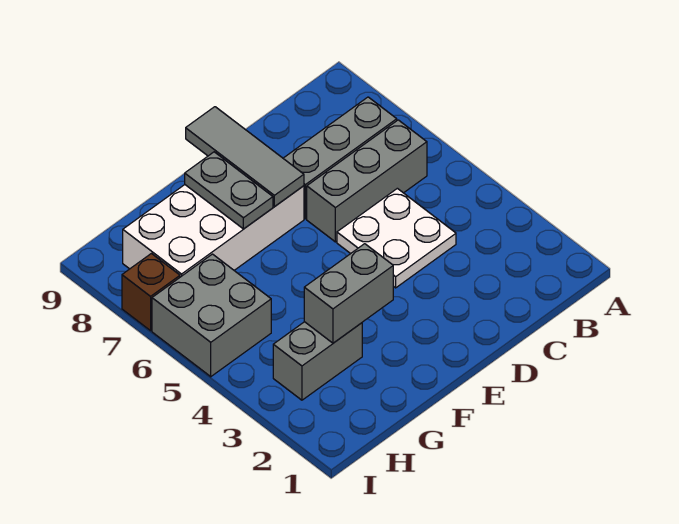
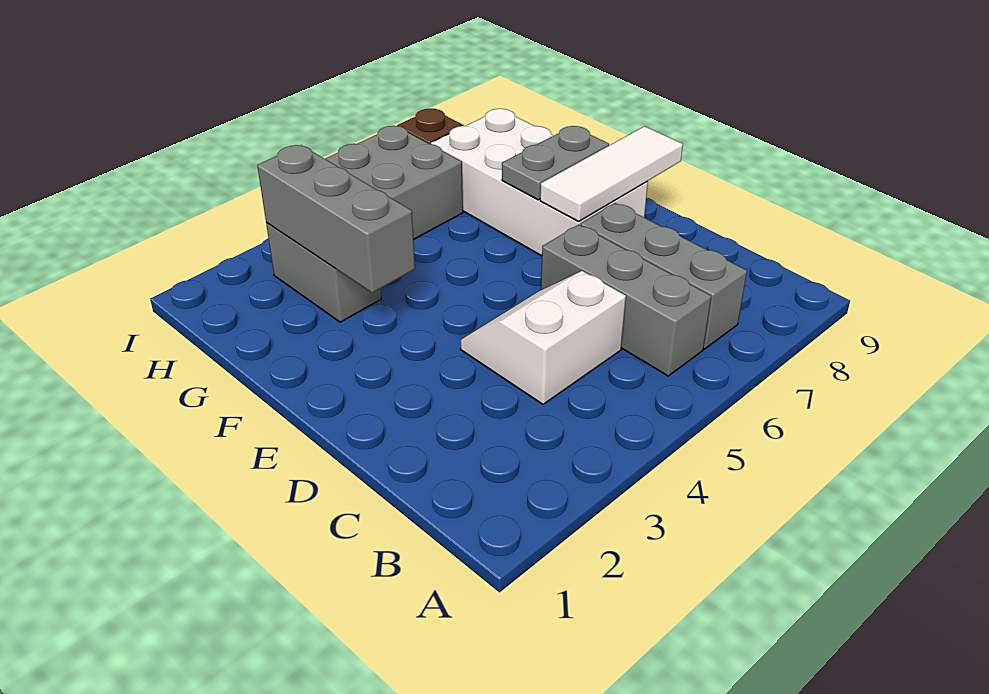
white 2x2 plate [337,188,456,288] -> white 2x2 slope [461,271,626,404]
grey 1x3 tile [186,107,304,207] -> white 1x3 tile [540,126,683,221]
grey 1x2 brick [304,244,393,343] -> grey 1x3 brick [257,145,415,293]

